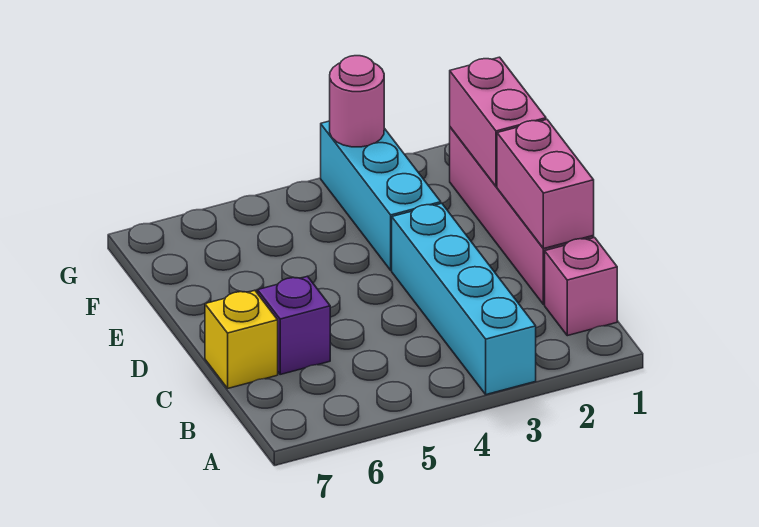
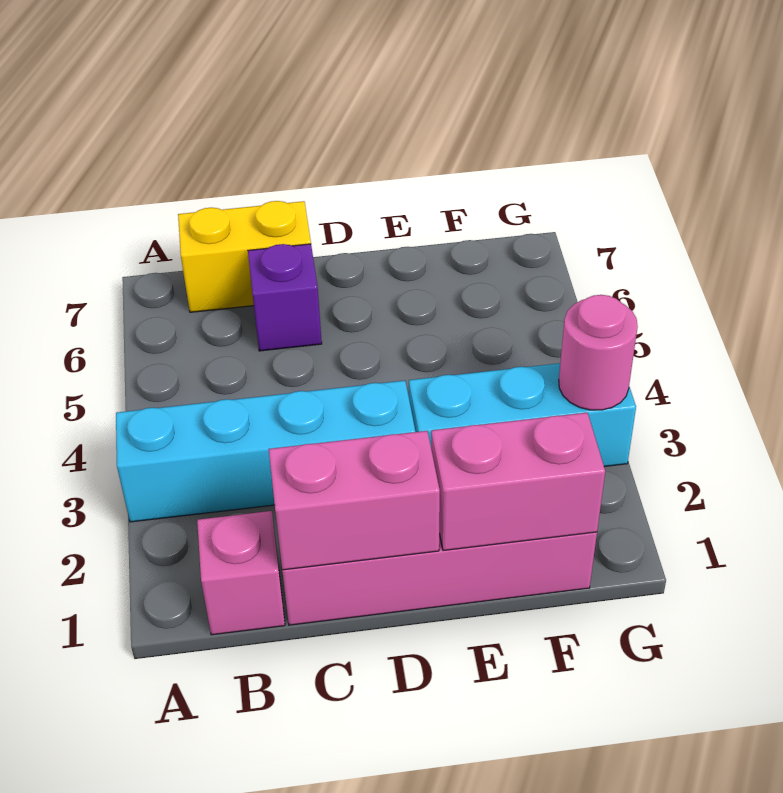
yellow 1x1 brick [205,290,278,388] -> yellow 1x2 brick [178,201,311,312]

